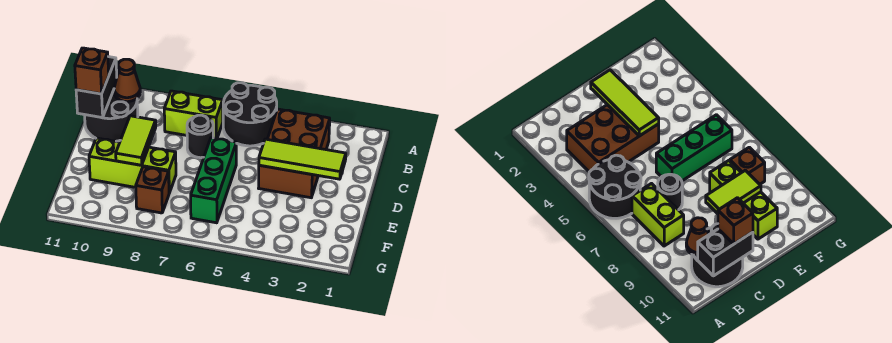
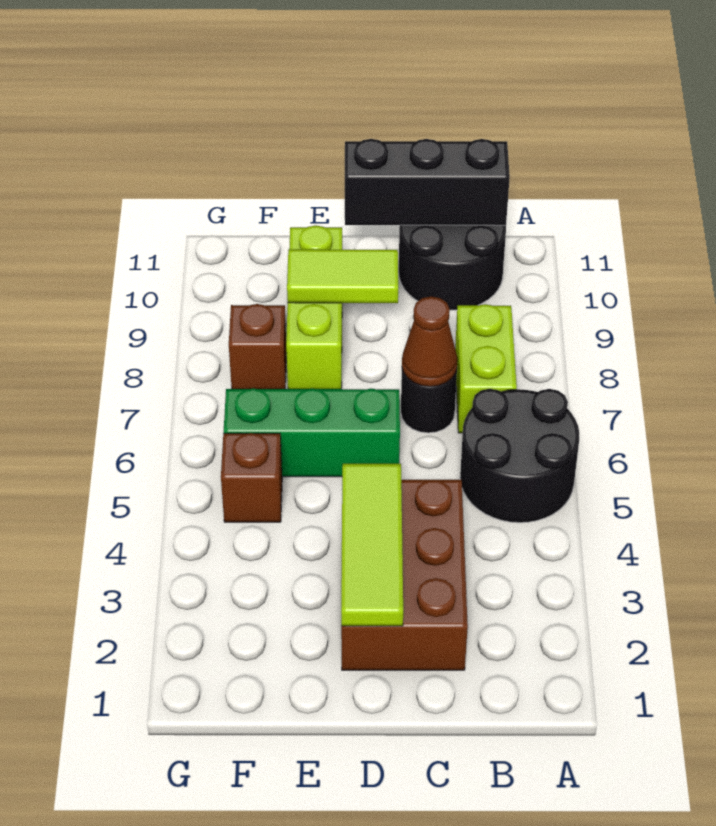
brown 2x3 brick [259,109,330,198] -> brown 2x3 brick turned to [341,480,468,670]
brown 1x1 cone [114,59,140,102] -> brown 1x1 cone moved to [402,296,458,387]
black 1x2 brick [76,57,117,118] -> black 1x3 brick [345,139,510,225]
brown 1x1 brick [75,48,109,94] -> brown 1x1 brick moved to [221,433,282,522]

